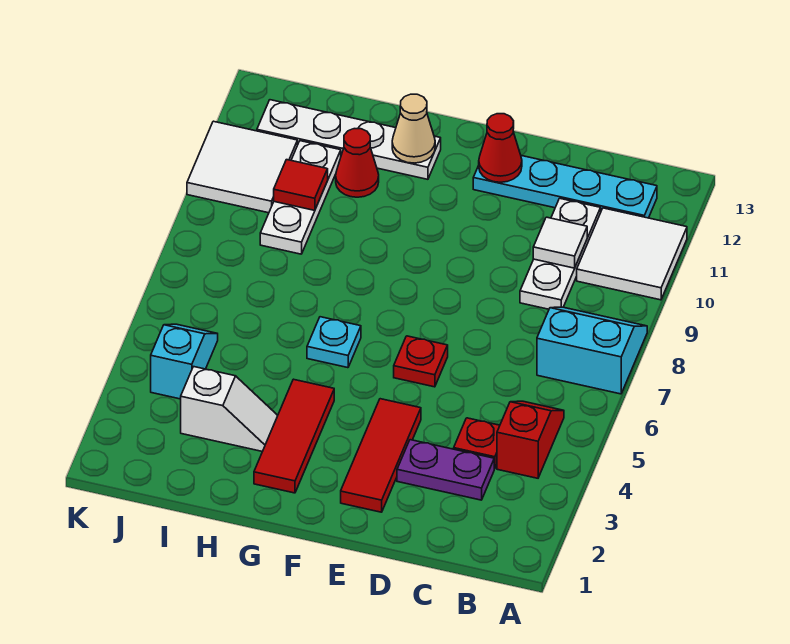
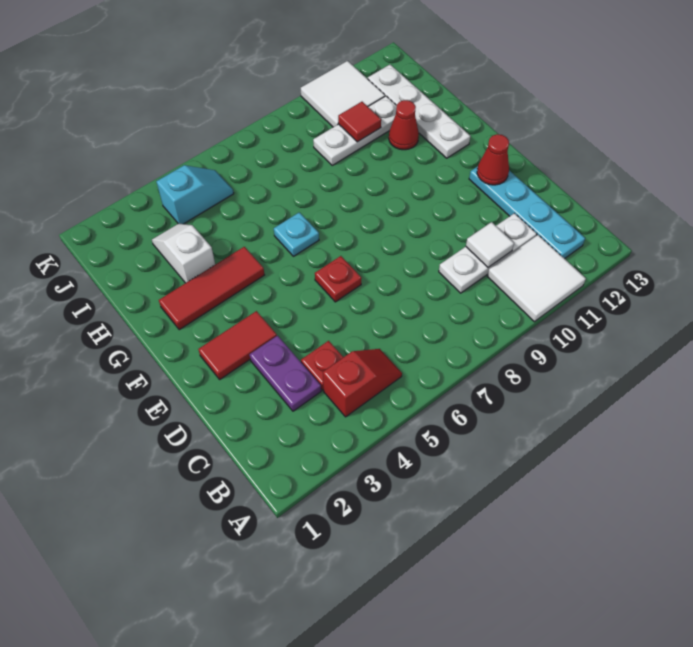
cyan 2x2 slope [537,307,647,394] -> none
red 1x3 tile [341,399,421,512] -> red 1x2 tile [198,311,277,379]
tan 1x1 cone [392,94,435,163] -> none
white 1x2 slope [181,367,278,452] -> white 1x2 slope turned to [152,224,215,283]

